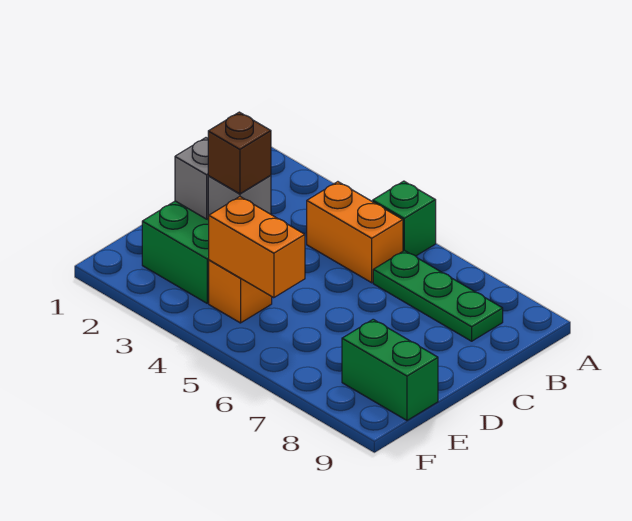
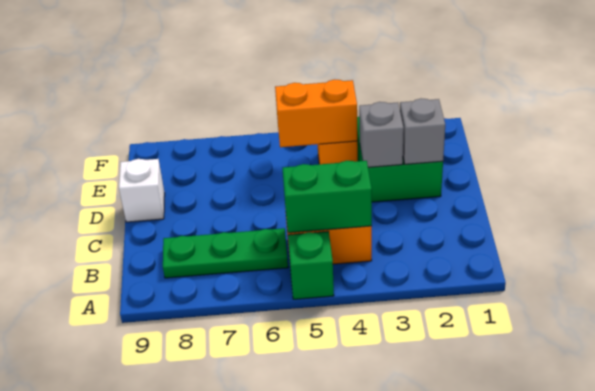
brown 1x1 brick [208,112,271,194] -> none
none -> white 1x1 brick [119,159,165,222]
green 1x2 brick [342,319,438,420] -> green 1x2 brick moved to [283,161,372,233]

